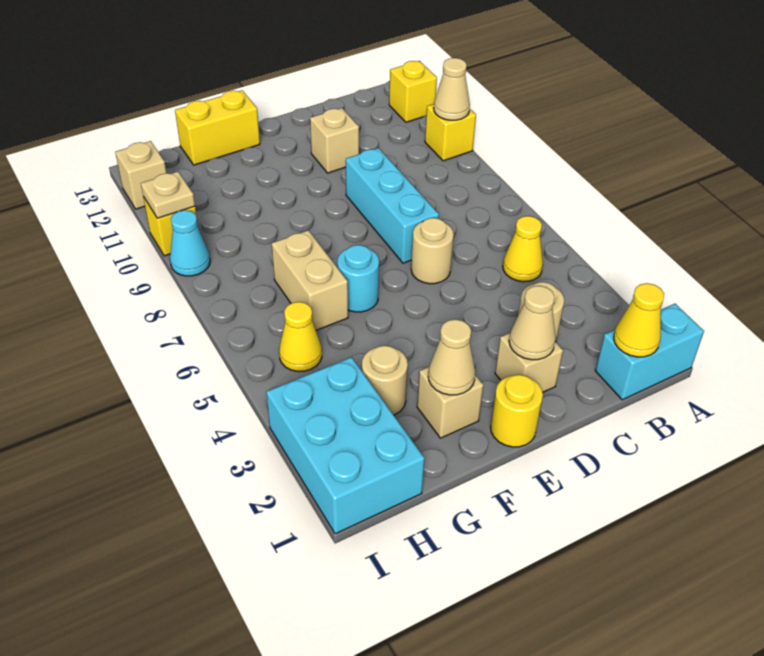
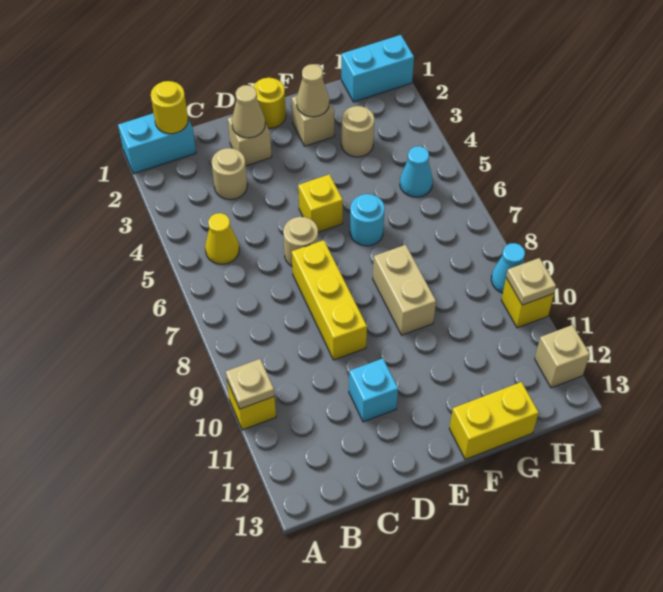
tan 1x1 cone [434,58,470,120] -> tan 1x1 plate [226,359,275,409]
yellow 1x1 brick [389,61,437,122] -> yellow 1x1 brick moved to [298,174,343,232]
yellow 1x1 cone [614,283,664,357] -> yellow 1x1 round brick [151,81,188,134]
cyan 1x3 brick [346,148,439,263] -> yellow 1x3 brick [292,240,367,360]
tan 1x1 brick [310,108,359,173] -> cyan 1x1 brick [349,358,398,422]
tan 1x2 brick [272,230,348,330] -> tan 1x2 brick moved to [373,245,436,335]
cyan 2x3 brick [266,357,425,534] -> cyan 1x2 brick [341,35,414,102]
yellow 1x1 cone [279,302,322,371] -> cyan 1x1 cone [400,146,433,197]

